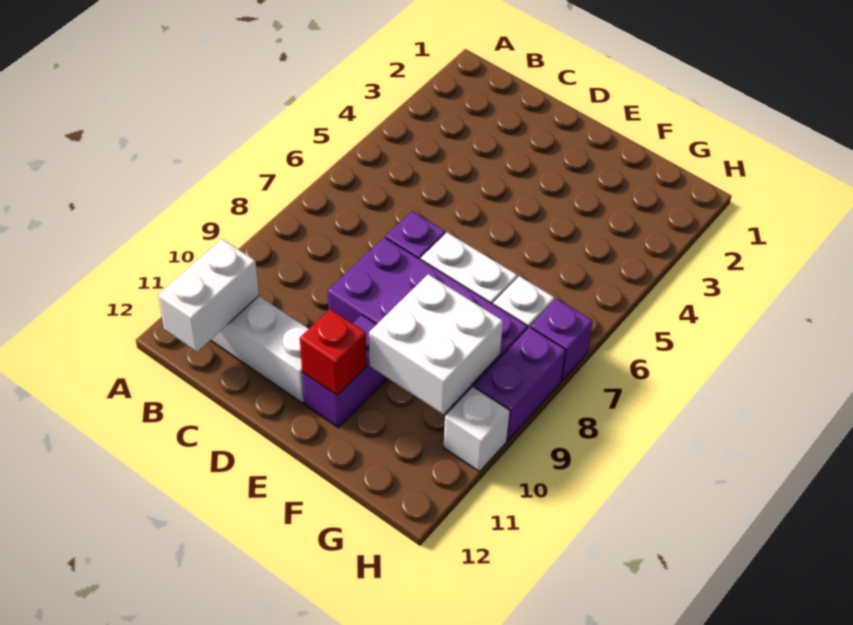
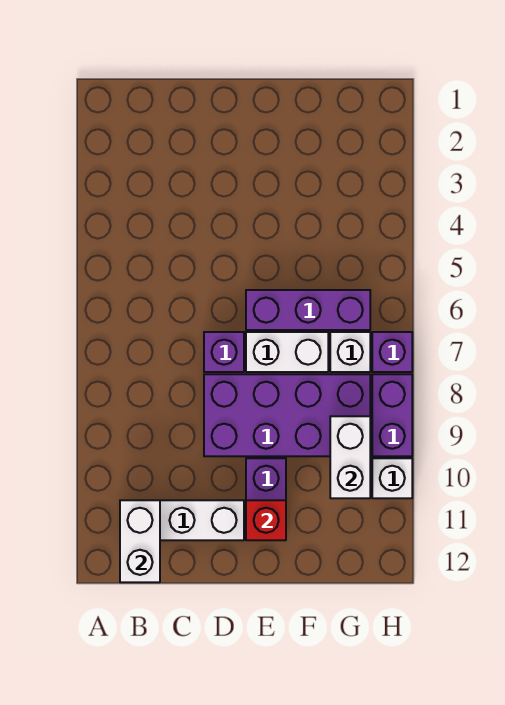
none -> purple 1x3 brick [246,290,370,330]
white 2x2 brick [369,274,503,414] -> white 1x2 brick [330,416,370,498]

